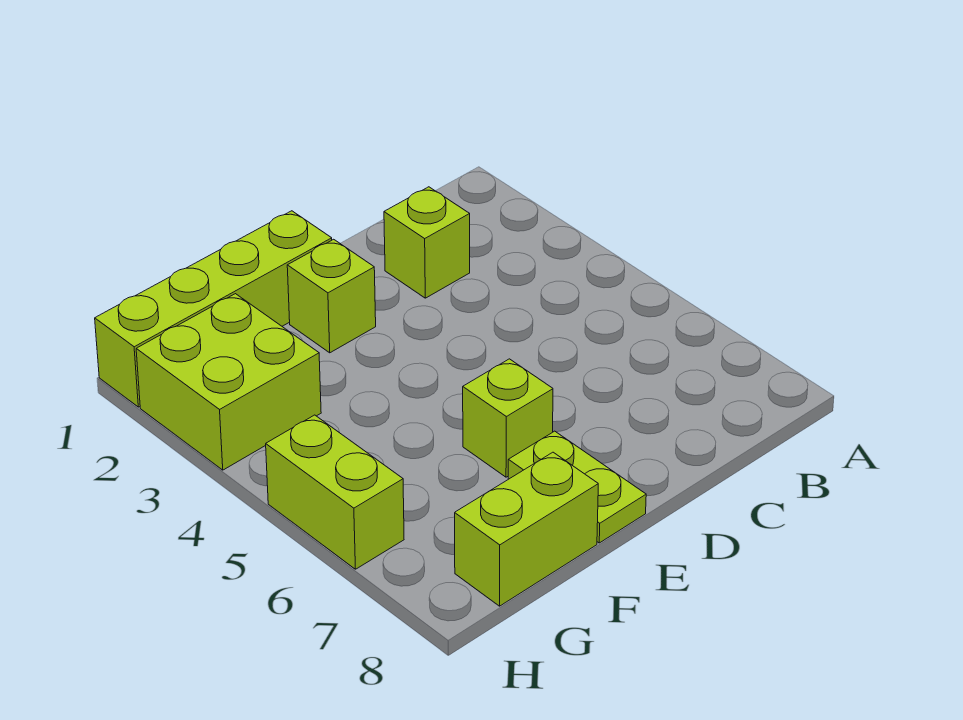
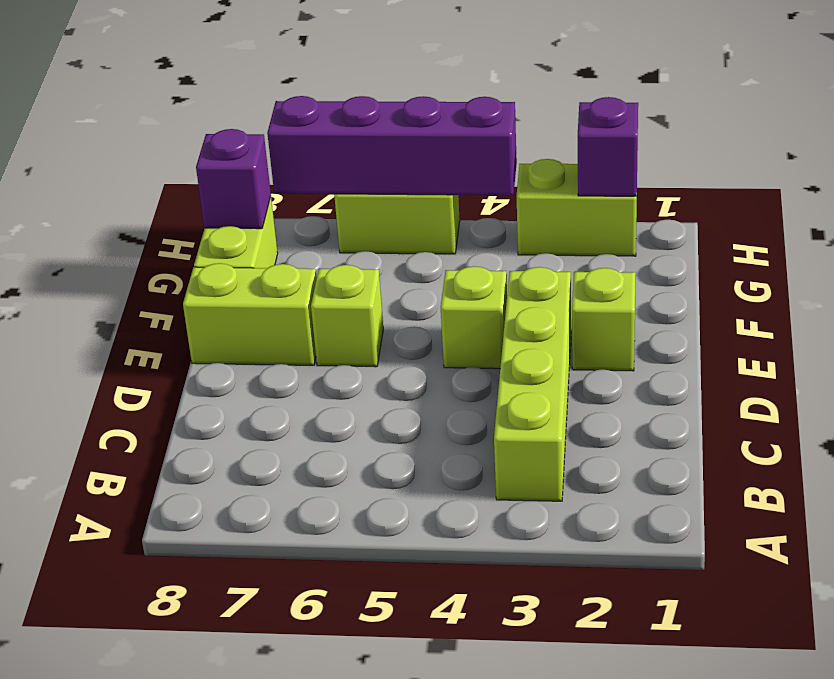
lime 1x1 brick [384,187,470,298] -> lime 1x1 brick moved to [441,266,507,369]
lime 1x4 brick [95,211,332,407] -> lime 1x4 brick moved to [494,267,571,501]
lime 1x2 plate [508,431,646,543] -> lime 1x2 brick [183,263,317,365]
lime 2x2 brick [136,294,321,470] -> lime 1x2 brick [516,159,637,256]
none -> purple 1x1 brick [196,129,271,229]
none -> purple 1x1 brick [578,97,638,196]
none -> purple 1x4 brick [267,96,517,195]

